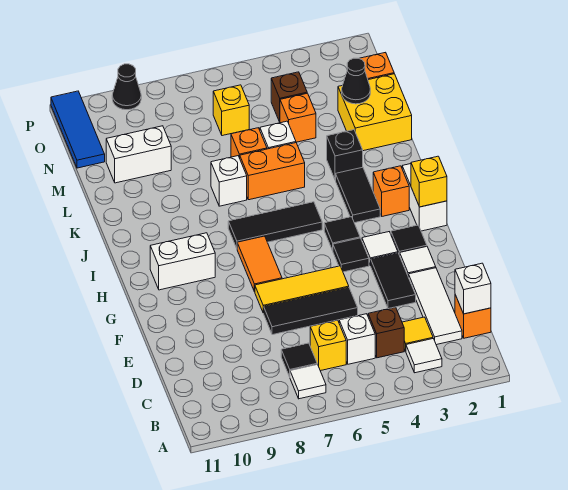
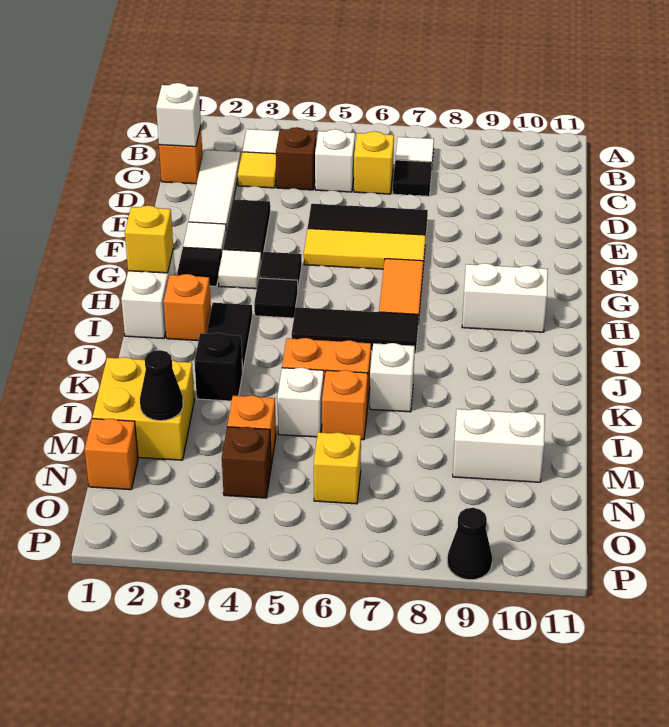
blue 1x3 tile [51,91,105,168] -> none

